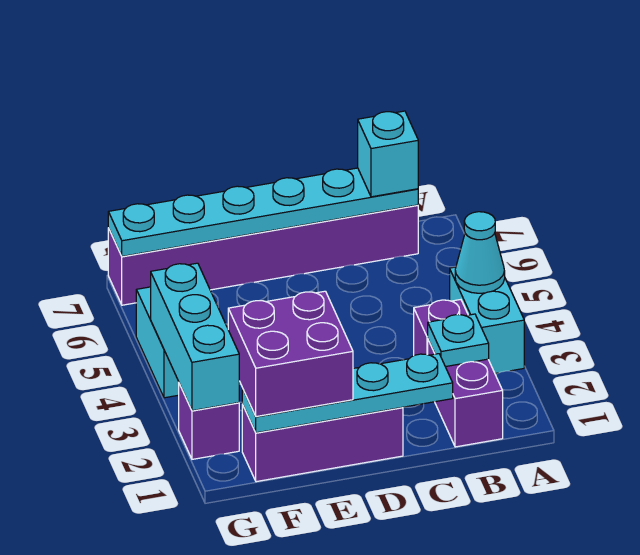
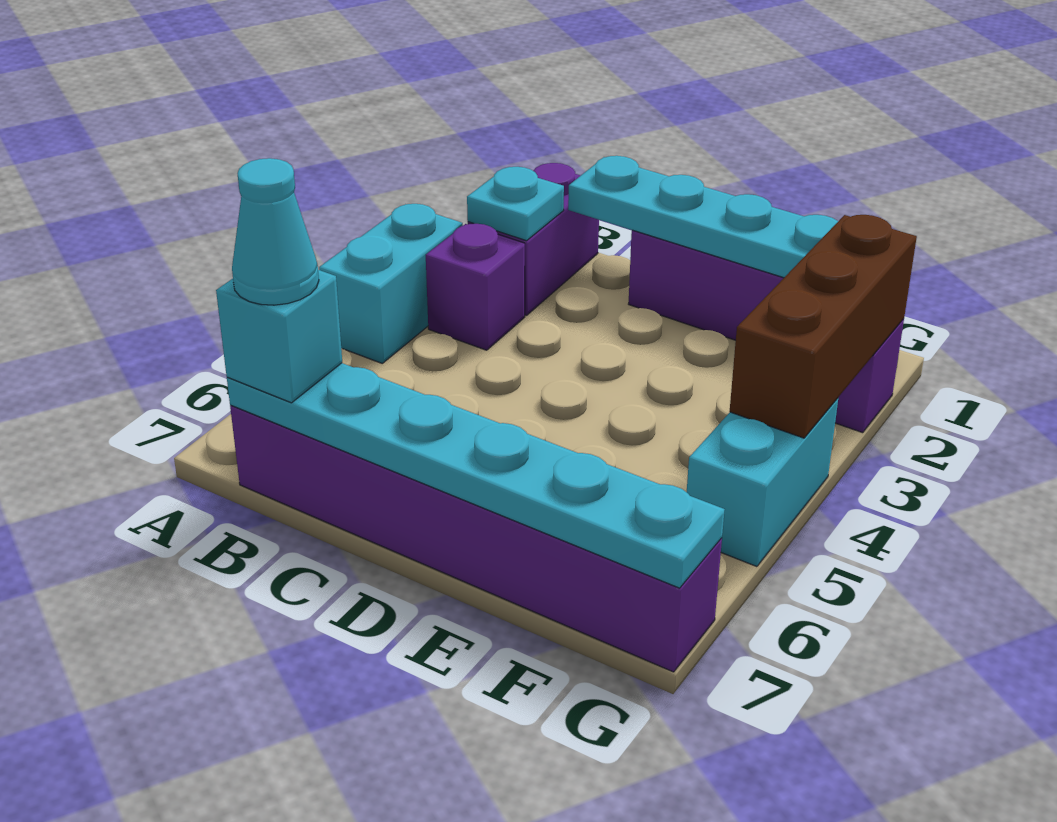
cyan 1x1 cone [455,212,505,293] -> cyan 1x1 cone moved to [232,158,319,305]
purple 2x2 brick [228,291,353,417] -> none
cyan 1x3 brick [151,263,239,411] -> brown 1x3 brick [730,215,917,438]

